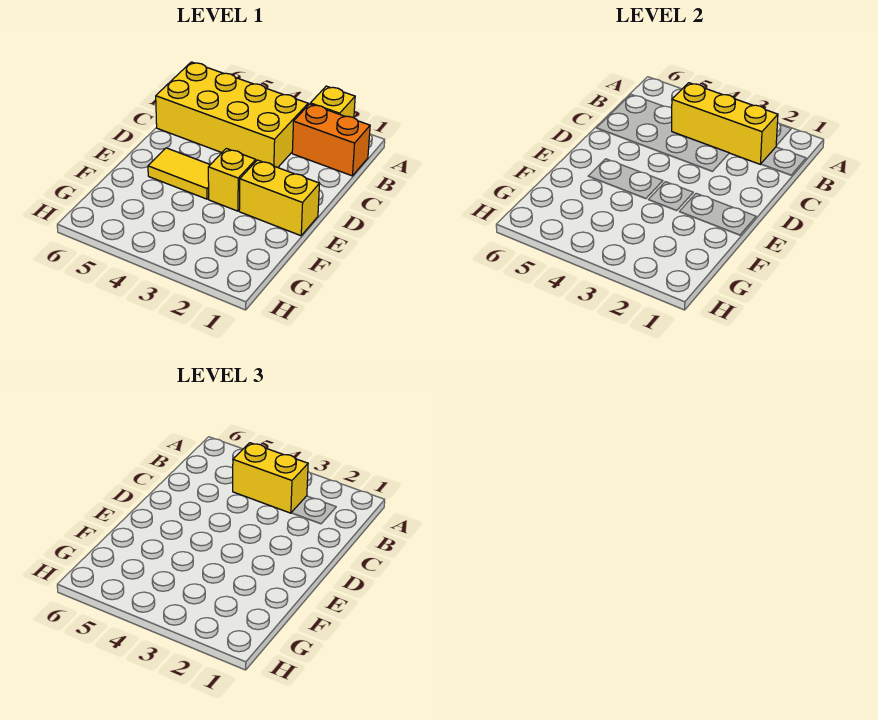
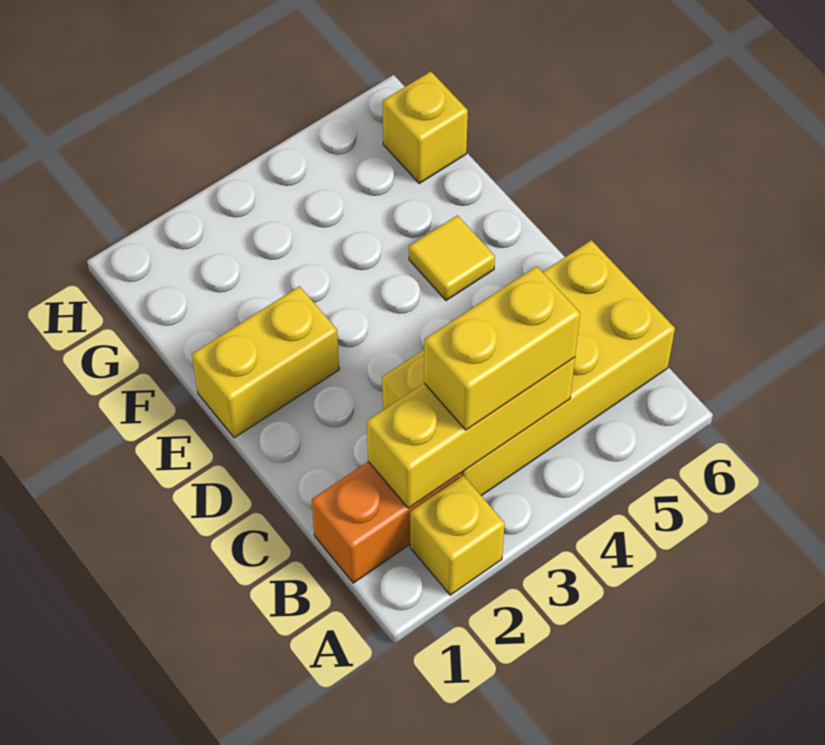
yellow 1x1 brick [208,148,256,211] -> yellow 1x1 brick moved to [383,71,468,183]
yellow 1x2 tile [148,148,210,199] -> yellow 1x1 tile [409,215,495,300]

